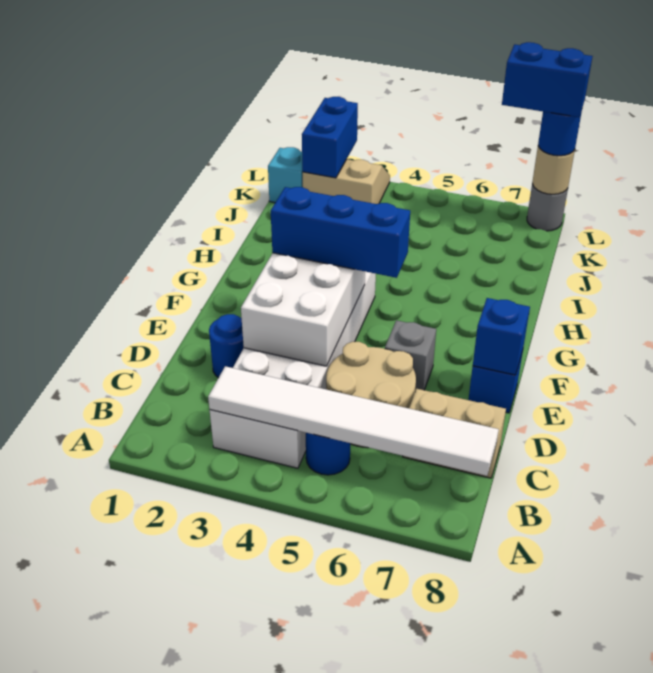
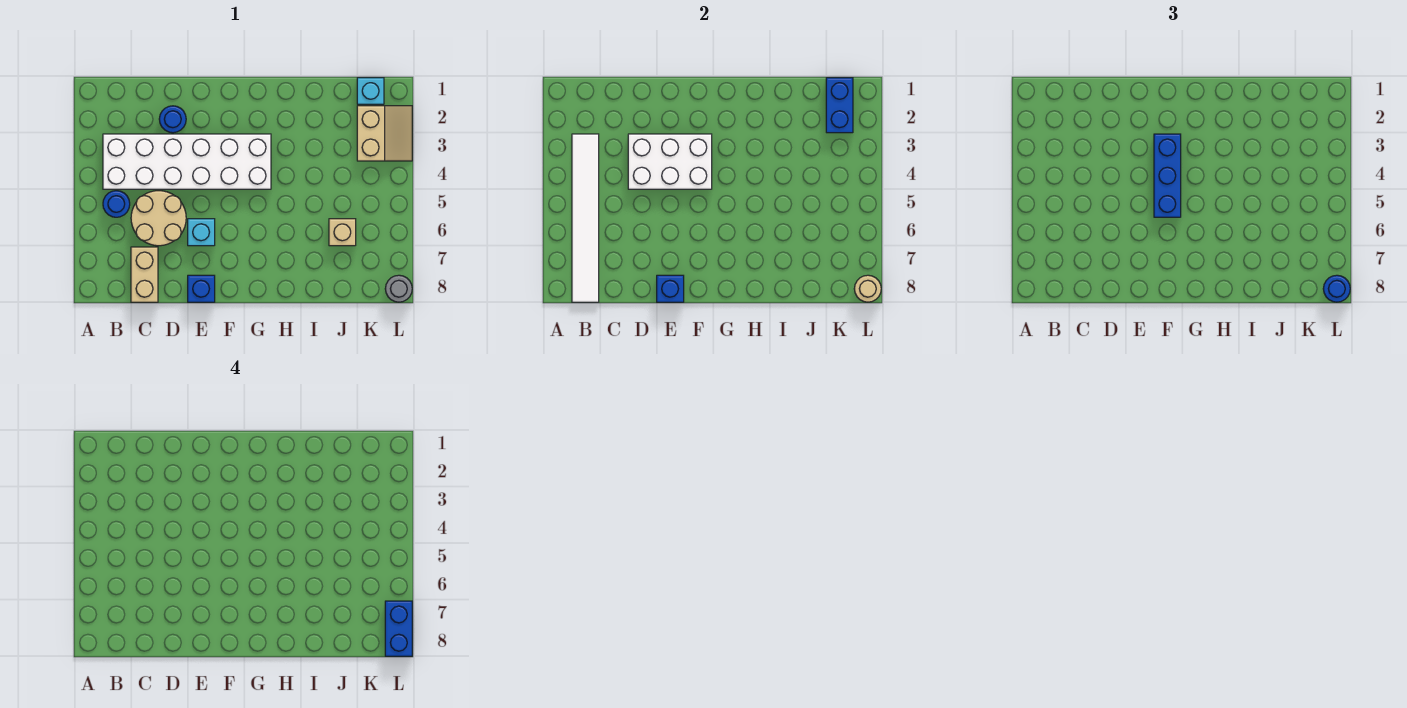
grey 1x1 brick [385,320,436,391] -> cyan 1x1 brick [188,219,215,246]
none -> tan 1x1 brick [329,219,356,246]
blue 1x2 brick [302,97,358,178] -> blue 1x2 brick turned to [826,78,853,133]

